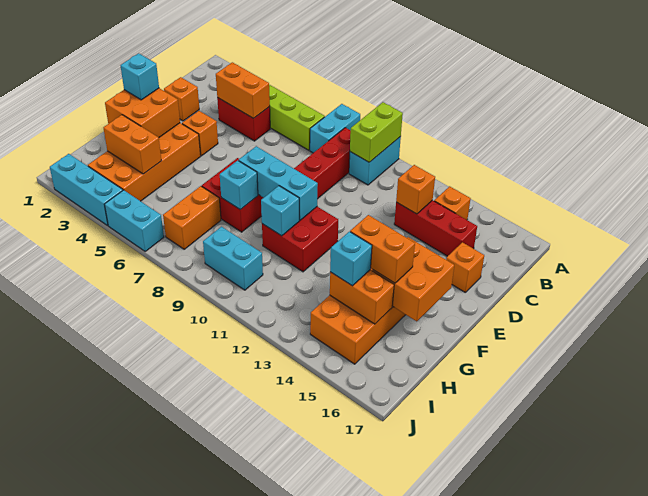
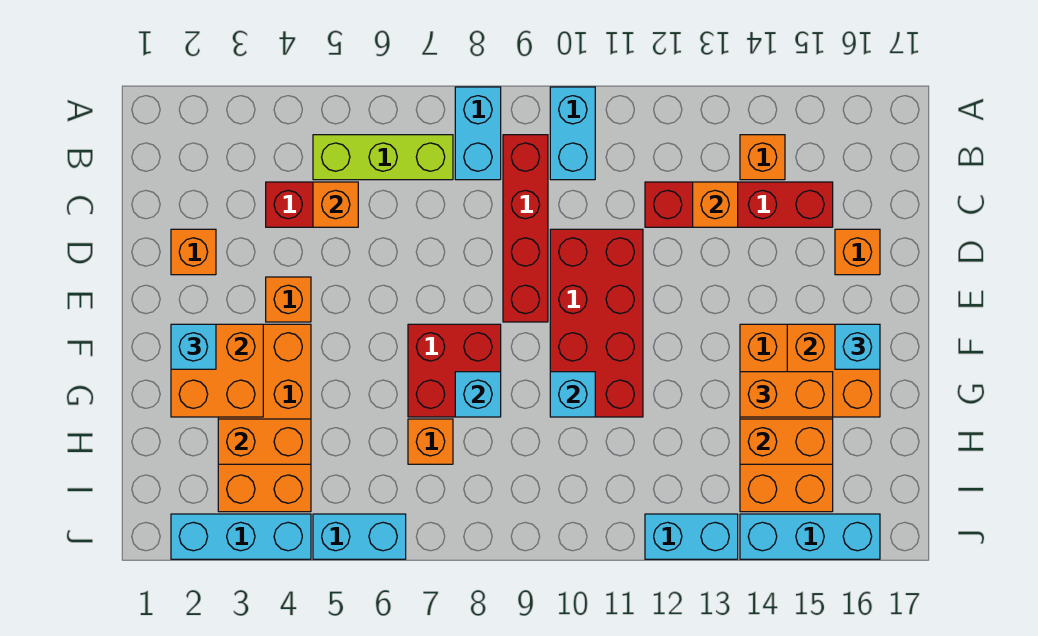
lime 1x2 brick [350,102,403,162] -> none
orange 1x2 brick [216,62,270,118] -> orange 1x1 brick [313,182,358,227]
red 1x3 brick [394,200,477,256] -> red 1x4 brick [645,182,833,227]
cyan 1x3 brick [239,146,318,220] -> cyan 1x3 brick moved to [740,514,880,559]
red 2x2 brick [262,207,338,272] -> red 2x4 brick [550,229,643,417]
orange 1x2 brick [163,186,221,249] -> orange 1x1 brick [408,419,453,464]
cyan 1x1 brick [330,232,372,286] -> cyan 1x1 brick moved to [835,324,880,369]
cyan 1x2 brick [203,227,263,290] -> cyan 1x2 brick moved to [645,514,738,559]

